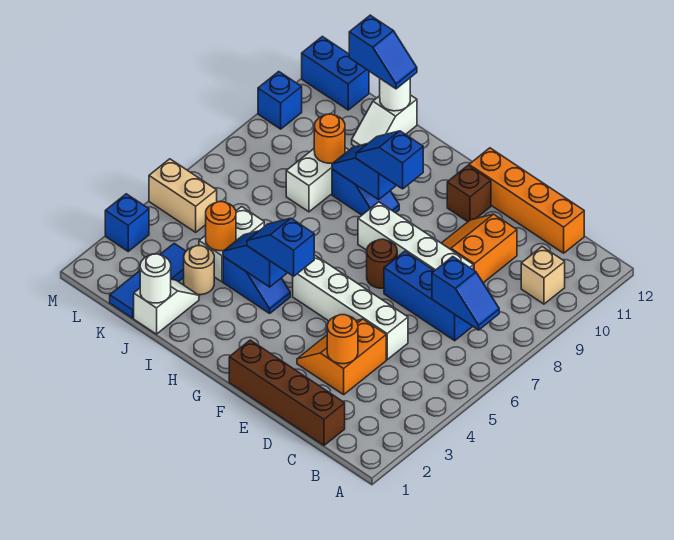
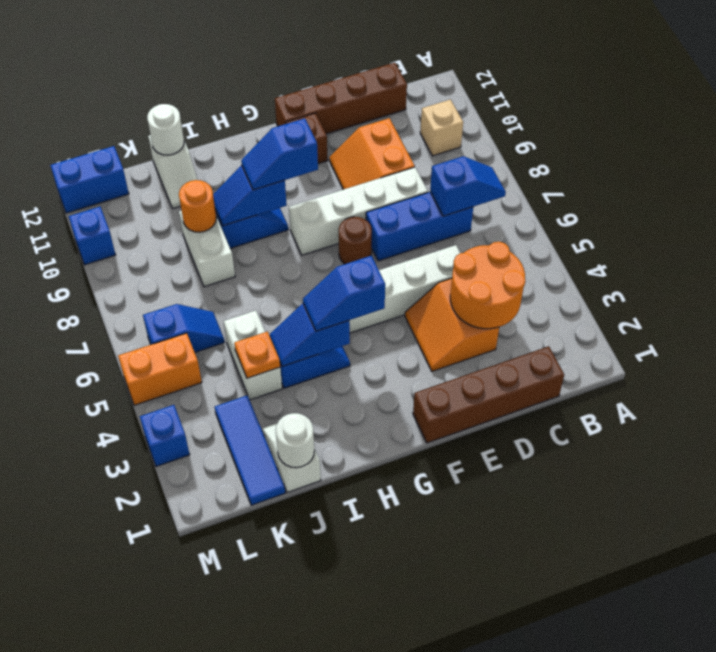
orange 1x4 brick [469,148,584,253] -> brown 1x4 brick [275,63,407,134]
orange 1x1 round brick [327,315,358,364] -> orange 2x2 round brick [450,242,525,329]
tan 1x1 round brick [184,246,214,295] -> none
orange 1x1 round brick [206,202,236,251] -> orange 1x1 plate [234,332,280,378]
blue 1x2 slope [349,15,417,89] -> blue 1x2 slope moved to [143,304,224,352]
tan 1x2 brick [149,159,217,232] -> orange 1x2 brick [118,333,202,405]

